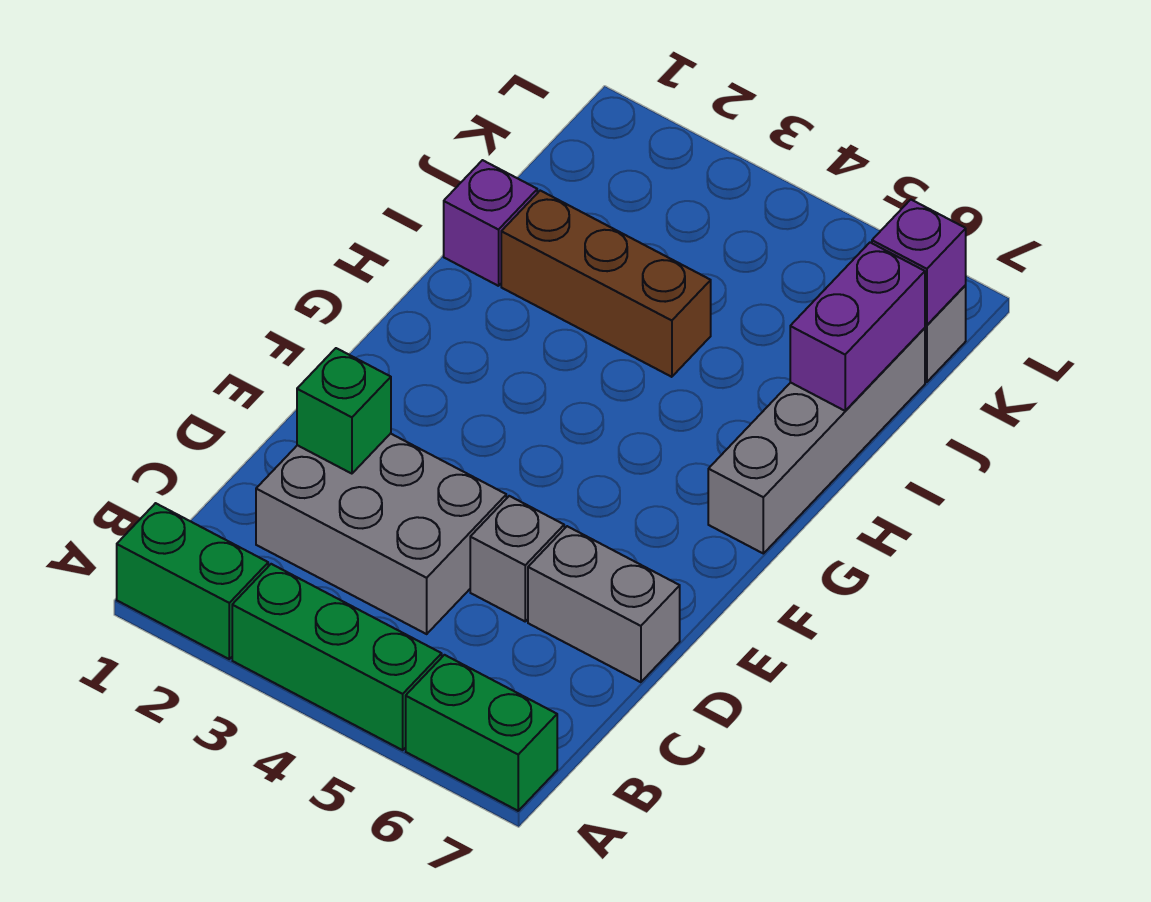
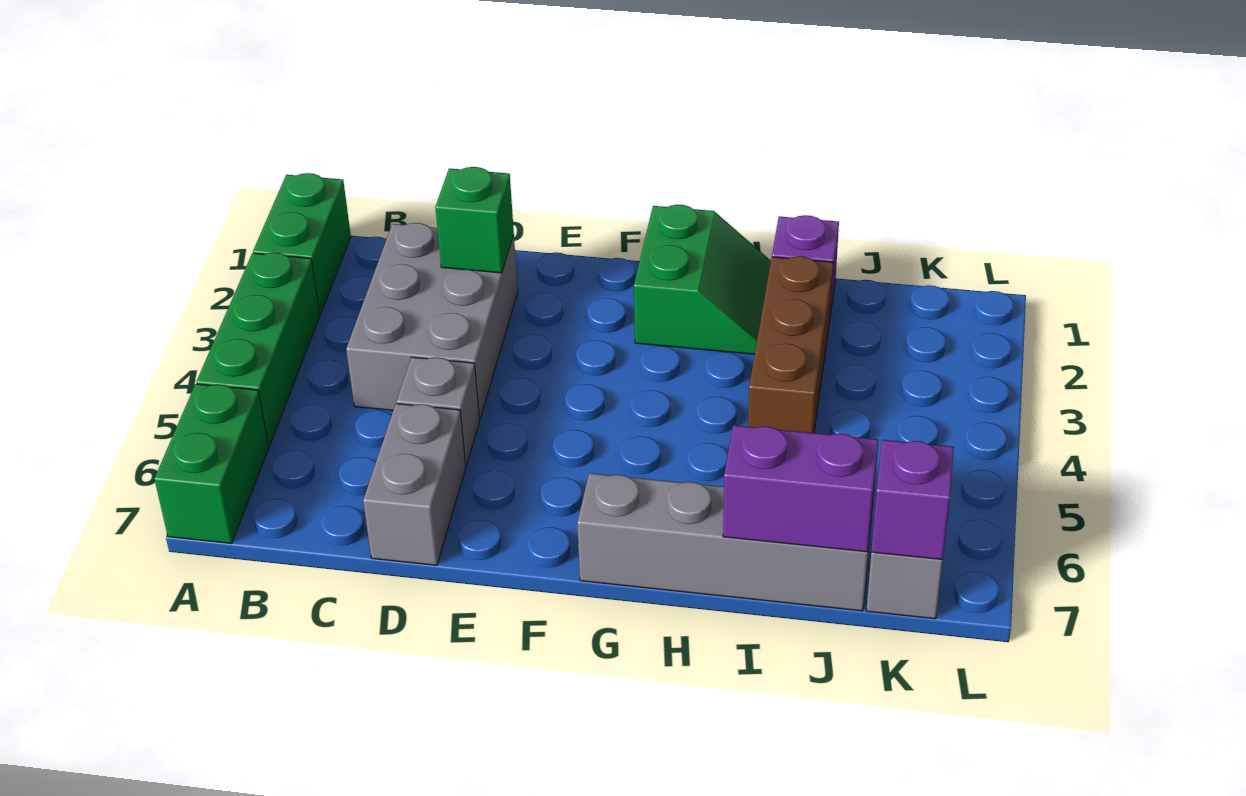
none -> green 2x2 slope [634,205,771,354]

